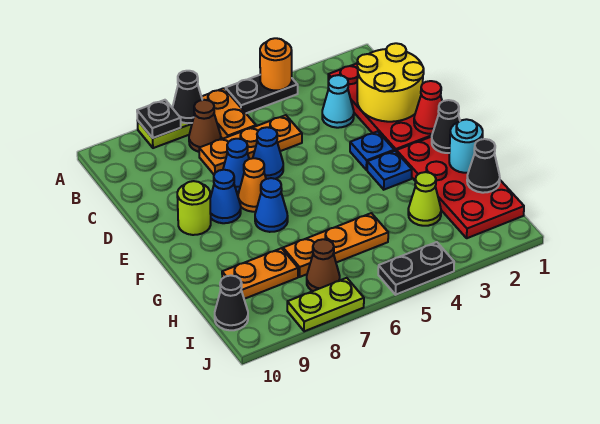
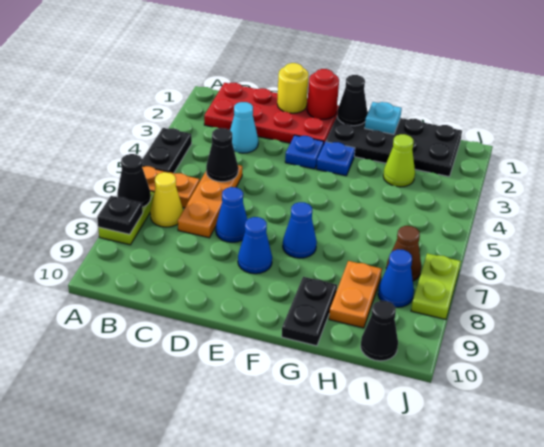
orange 1x1 round brick [260,38,292,91] -> none
brown 1x1 cone [189,100,221,152] -> yellow 1x1 cone [150,172,183,227]
yellow 2x2 round brick [357,43,424,122] -> yellow 1x1 round brick [277,63,309,113]
blue 1x1 cone [253,127,283,179] -> blue 1x1 cone moved to [378,249,414,307]
red 1x1 cone [414,81,442,134] -> red 1x1 round brick [307,69,339,119]
orange 1x1 cone [238,158,266,212] -> none
lime 1x1 round brick [177,181,211,235] -> none
red 2x4 plate [396,137,524,238] -> black 2x4 plate [326,111,462,176]
cyan 1x1 round brick [449,119,483,173] -> cyan 1x1 plate [365,102,402,134]
black 1x1 cone [467,139,500,193] -> black 1x1 cone moved to [206,128,238,182]
orange 1x3 plate [283,213,388,277] -> none
black 1x2 plate [378,242,454,295] -> black 1x2 plate moved to [282,277,337,346]

